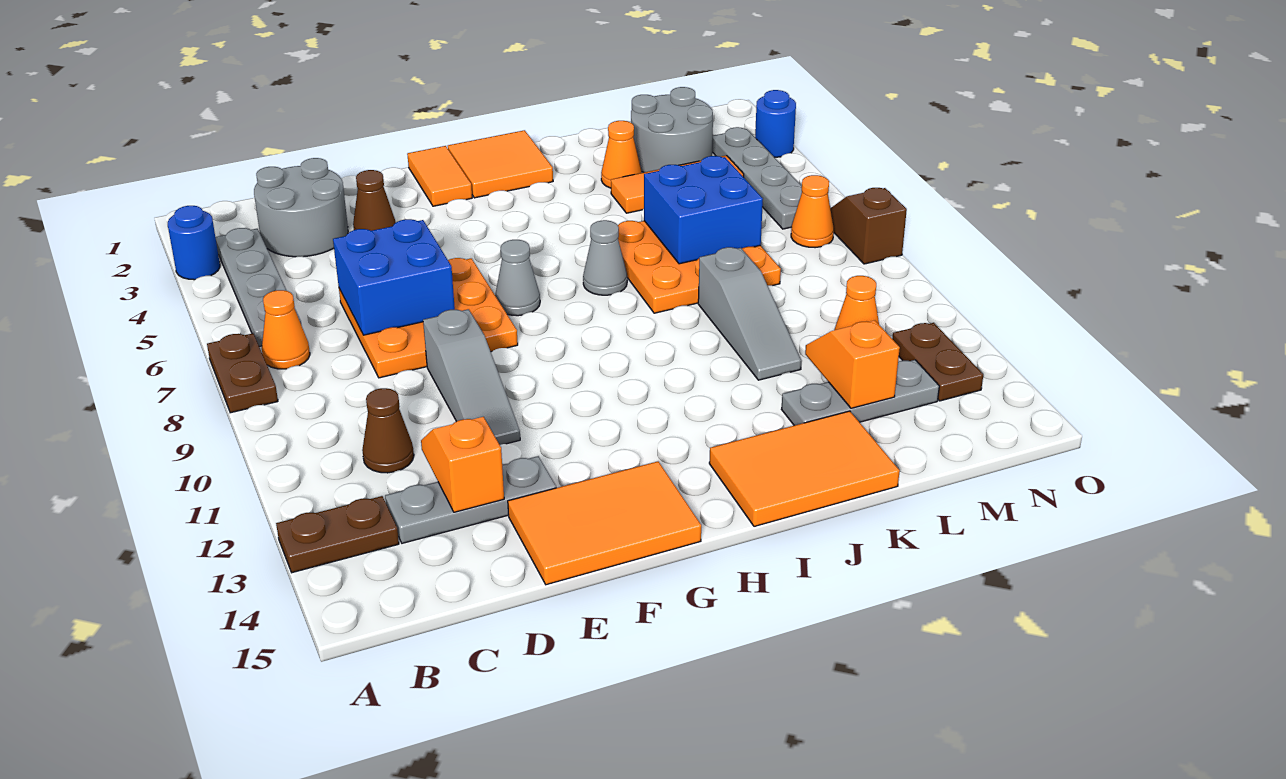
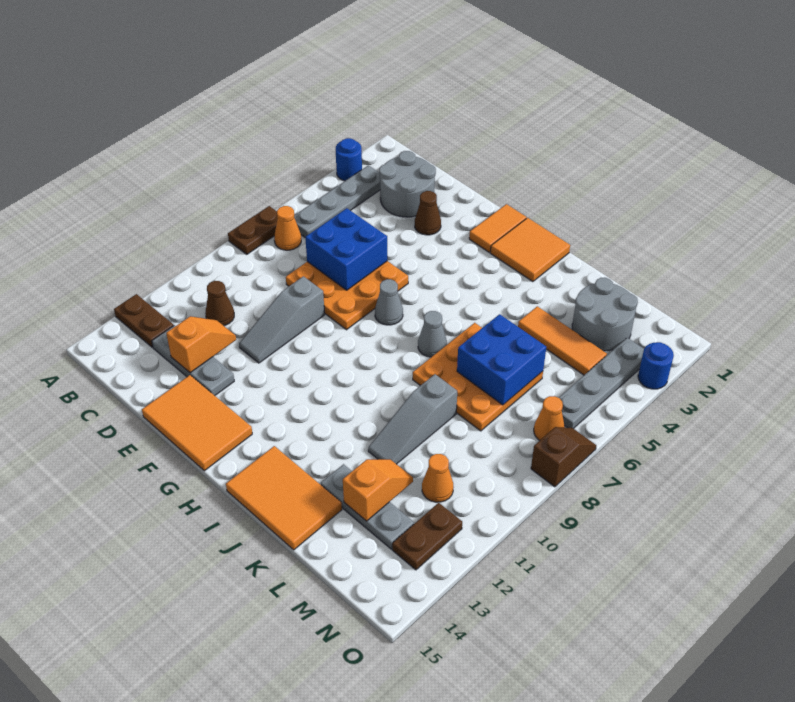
orange 1x1 cone [601,121,642,188] -> none

